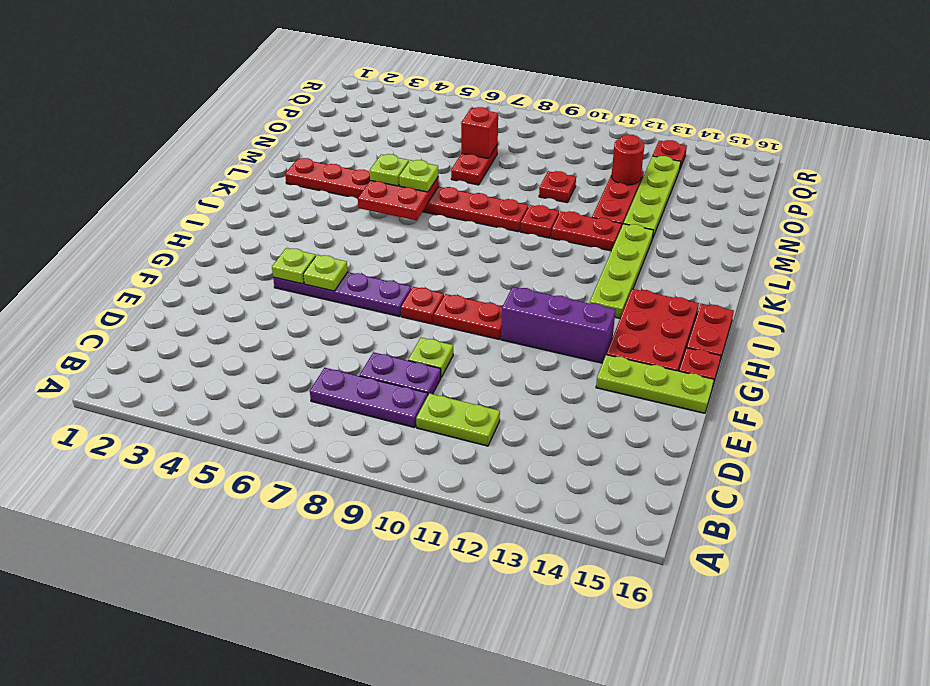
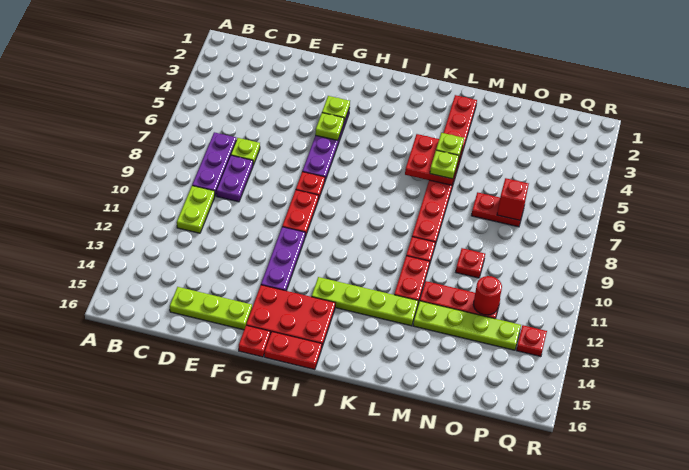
lime 1x1 plate [408,338,453,377] -> lime 1x1 plate moved to [231,138,260,165]
lime 1x3 plate [596,355,714,413] -> lime 1x3 plate turned to [170,287,252,330]
purple 1x3 brick [501,287,616,363] -> purple 1x3 plate [261,227,305,291]

